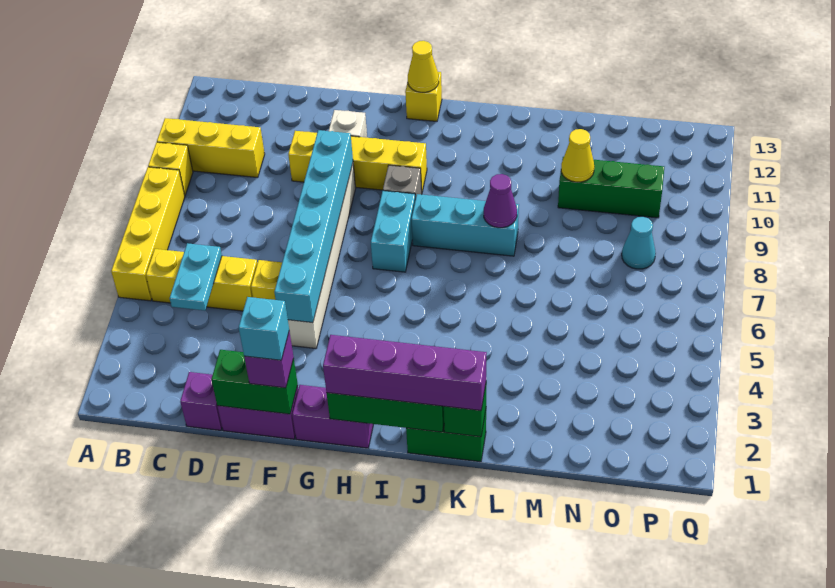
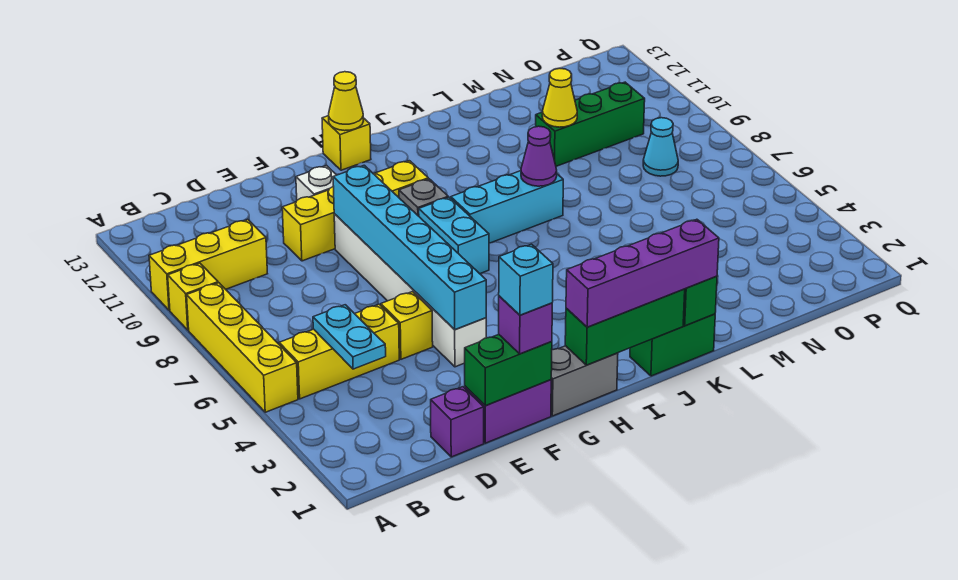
purple 1x2 brick [292,385,374,448] -> grey 1x2 brick [551,346,618,416]

